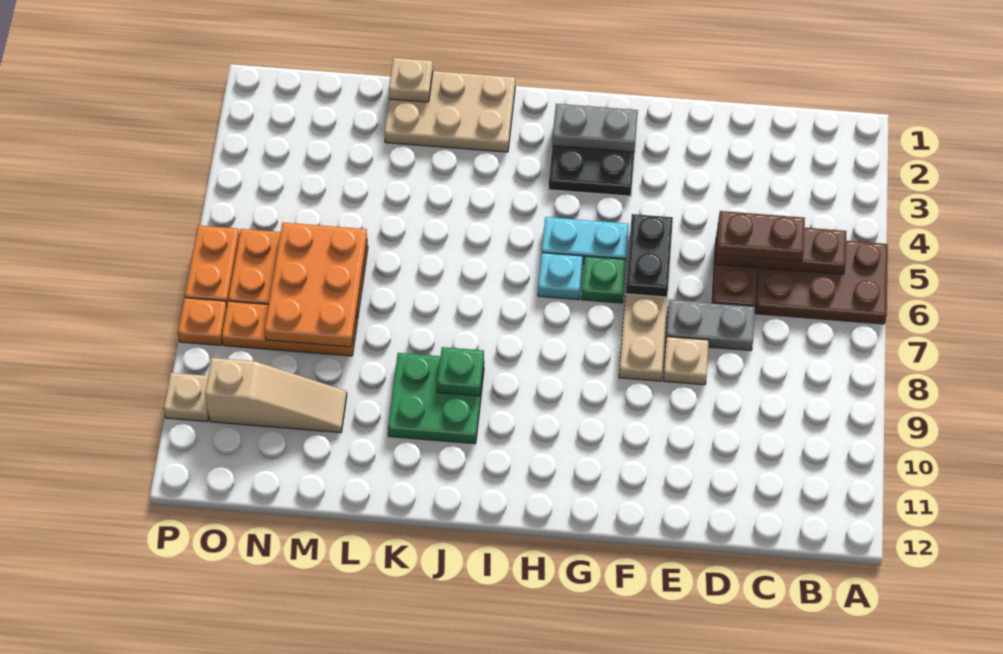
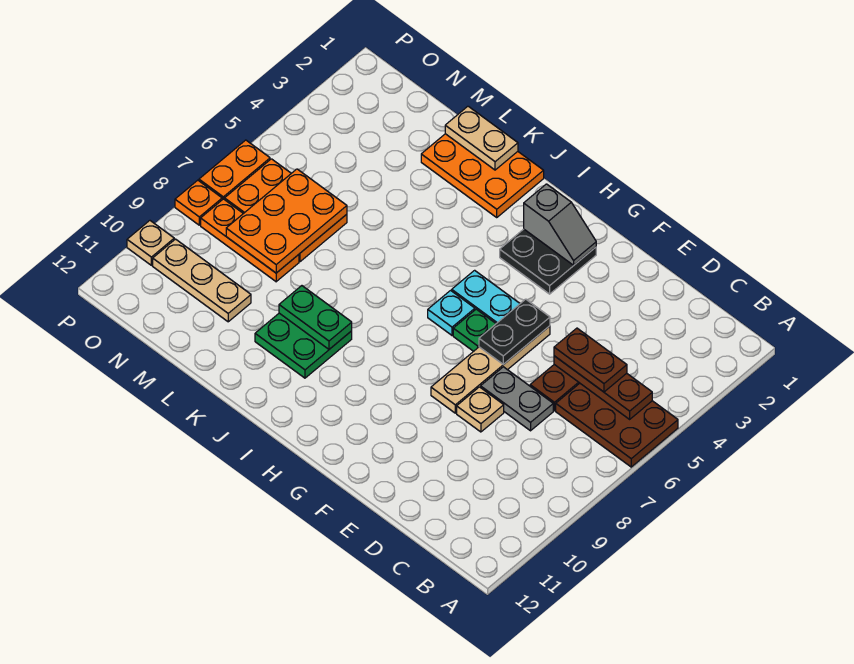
grey 1x2 plate [552,104,638,152] -> grey 1x2 slope [524,184,596,265]
tan 2x3 plate [384,71,515,152] -> orange 2x3 plate [421,134,544,217]
green 1x1 plate [437,347,484,396] -> green 1x2 plate [279,286,352,349]
tan 1x1 plate [389,58,433,102] -> tan 1x2 plate [445,106,518,170]
tan 1x3 slope [205,358,347,433] -> tan 1x3 plate [153,239,251,322]

